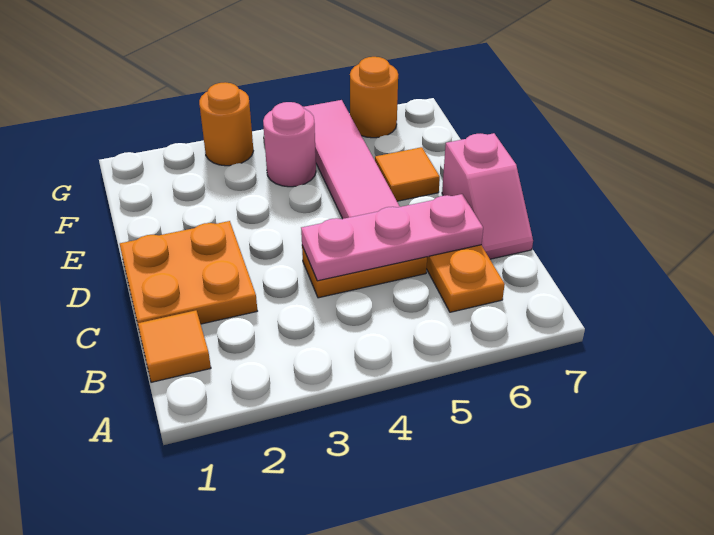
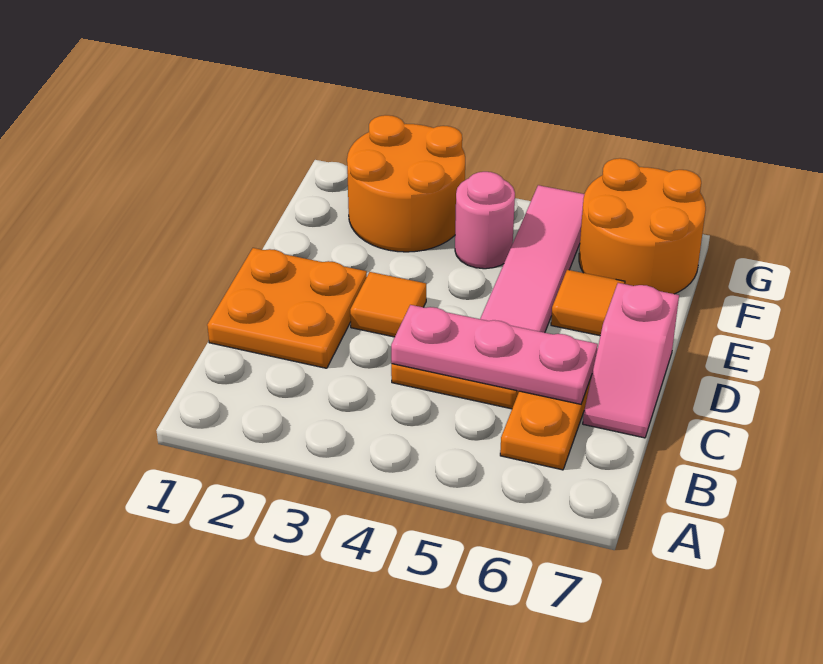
orange 1x1 tile [138,310,211,382] -> orange 1x1 tile moved to [350,272,426,337]
orange 1x1 round brick [199,82,253,166] -> orange 2x2 round brick [347,115,465,252]
orange 1x1 round brick [350,57,398,138] -> orange 2x2 round brick [579,158,706,294]

